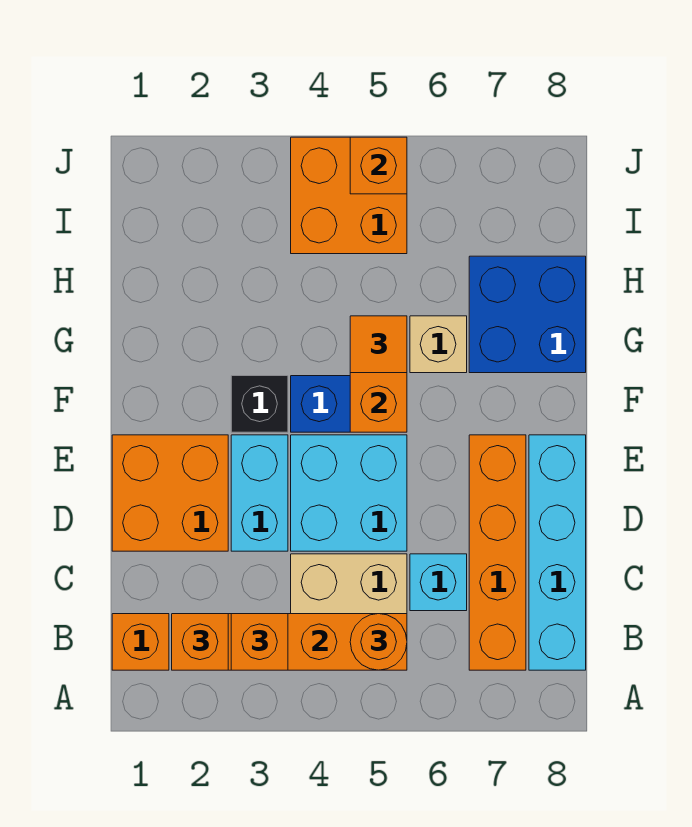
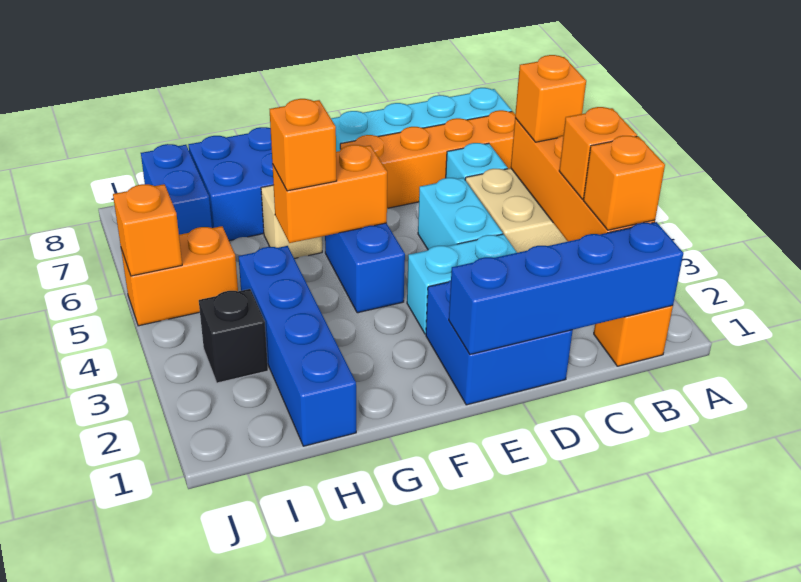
none -> blue 1x4 brick [449,222,683,354]
orange 1x1 round brick [350,614,407,670] -> orange 1x1 brick [515,55,586,142]
orange 2x2 brick [112,435,228,551] -> blue 2x2 brick [426,280,573,405]
cyan 2x2 brick [291,435,407,551] -> cyan 1x2 brick [418,178,503,250]
black 1x1 brick [231,376,288,432] -> black 1x1 brick moved to [199,289,268,383]
orange 1x1 tile [350,316,407,373] -> orange 1x1 brick [270,99,337,191]
none -> blue 1x4 brick [239,246,356,446]
orange 2x2 brick [291,137,407,254] -> orange 1x2 brick [121,226,238,326]
none -> blue 1x2 brick [141,144,212,235]

